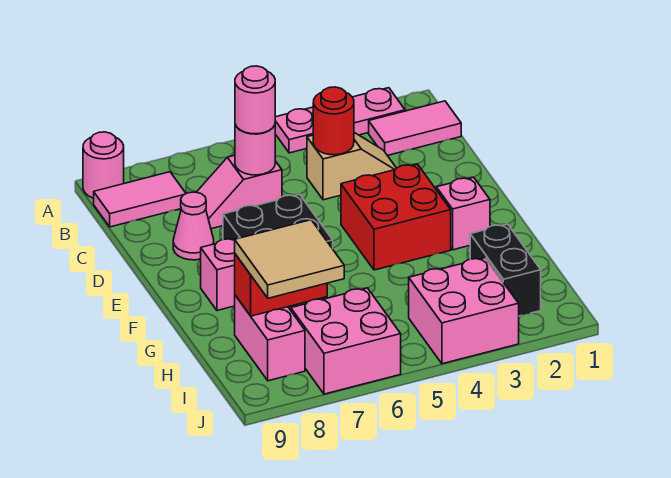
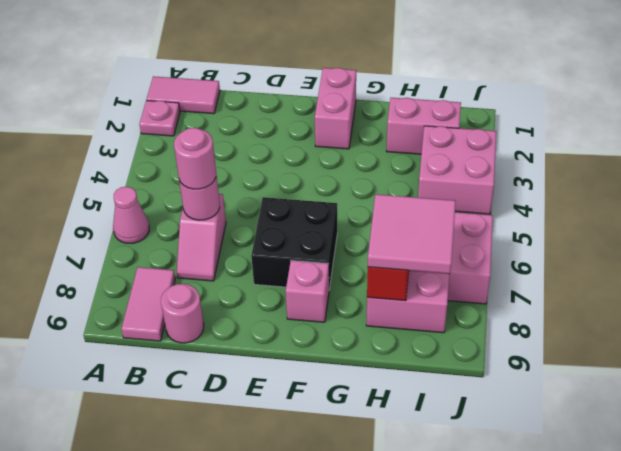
pink 1x3 plate [275,88,405,153] -> pink 1x1 plate [139,100,180,136]
pink 1x1 round brick [83,132,124,198] -> pink 1x1 round brick moved to [161,284,204,343]
pink 1x2 tile [369,101,461,156] -> pink 1x2 tile turned to [147,76,220,114]
tan 1x2 slope [307,133,396,200] -> none
red 1x1 round brick [313,87,354,155] -> none
pink 1x1 cone [173,192,214,260] -> pink 1x1 cone moved to [113,187,149,243]
red 2x2 brick [341,164,451,270] -> none
pink 1x1 brick [436,177,490,250] -> pink 1x2 brick [315,68,356,149]
black 1x2 brick [470,224,541,316] -> pink 1x2 brick [387,98,461,154]
tan 2x2 tile [235,220,344,298] -> pink 2x2 tile [368,194,456,274]

